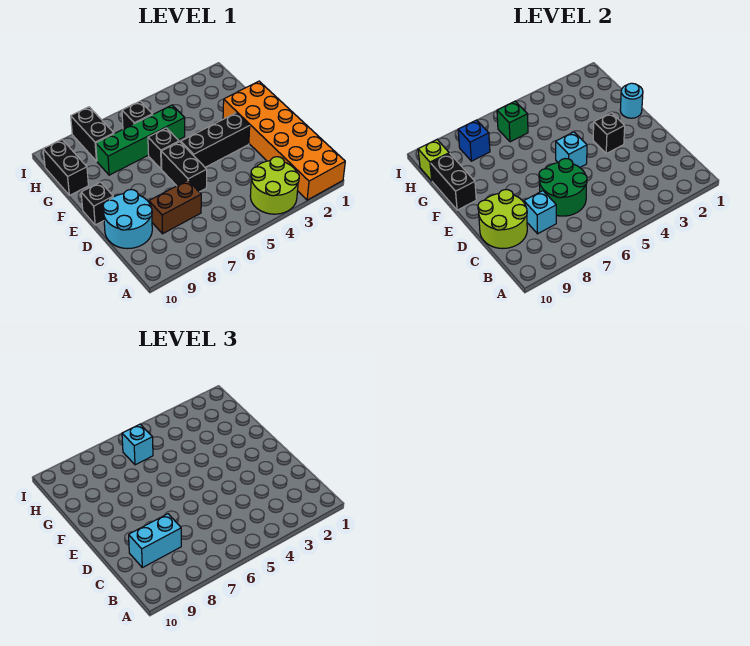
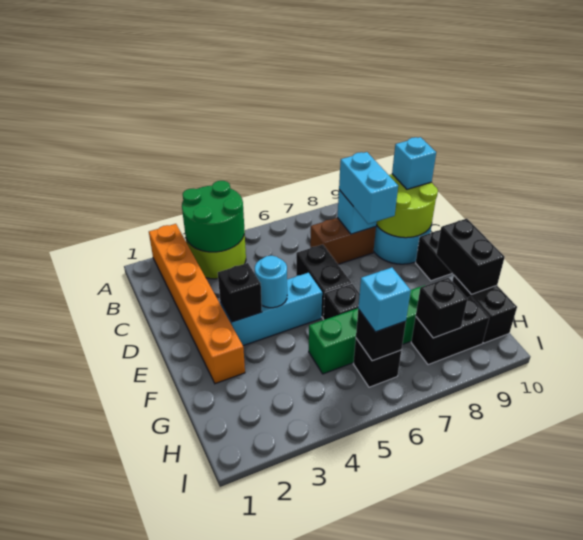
orange 2x6 brick [223,81,345,200] -> orange 1x6 brick [149,224,245,384]
green 2x2 round brick [539,159,587,216] -> green 2x2 round brick moved to [182,181,245,252]
cyan 1x2 brick [129,514,181,568] -> cyan 1x2 brick turned to [339,152,398,224]
black 1x3 brick [181,113,250,167] -> cyan 1x3 brick [220,273,322,346]
cyan 1x1 brick [556,132,587,167] -> cyan 1x1 brick moved to [392,137,436,189]
cyan 1x1 round brick [620,83,643,118] -> cyan 1x1 round brick moved to [255,256,287,308]
green 1x1 brick [497,101,528,142] -> black 1x1 brick [356,309,406,361]
black 1x2 brick [71,107,114,161] -> black 1x2 brick turned to [411,296,489,365]
blue 1x1 brick [458,120,490,161] -> black 1x1 brick [416,278,467,338]
lime 1x1 brick [418,140,449,181] -> none

